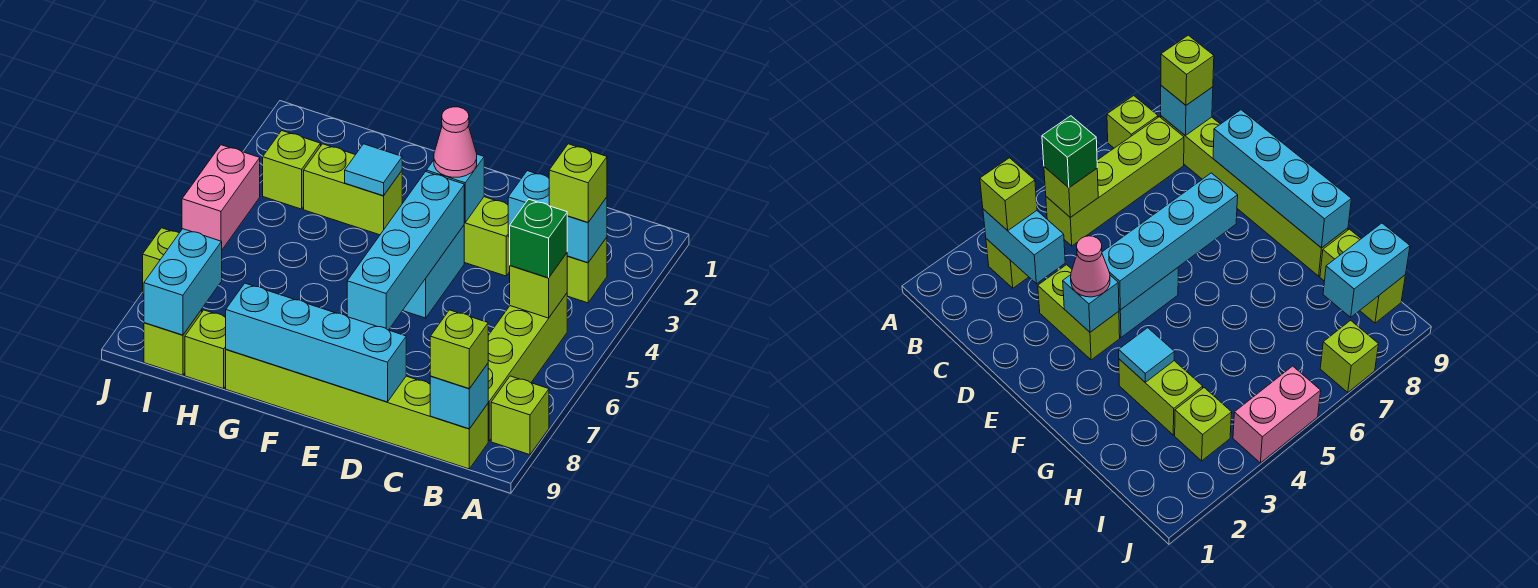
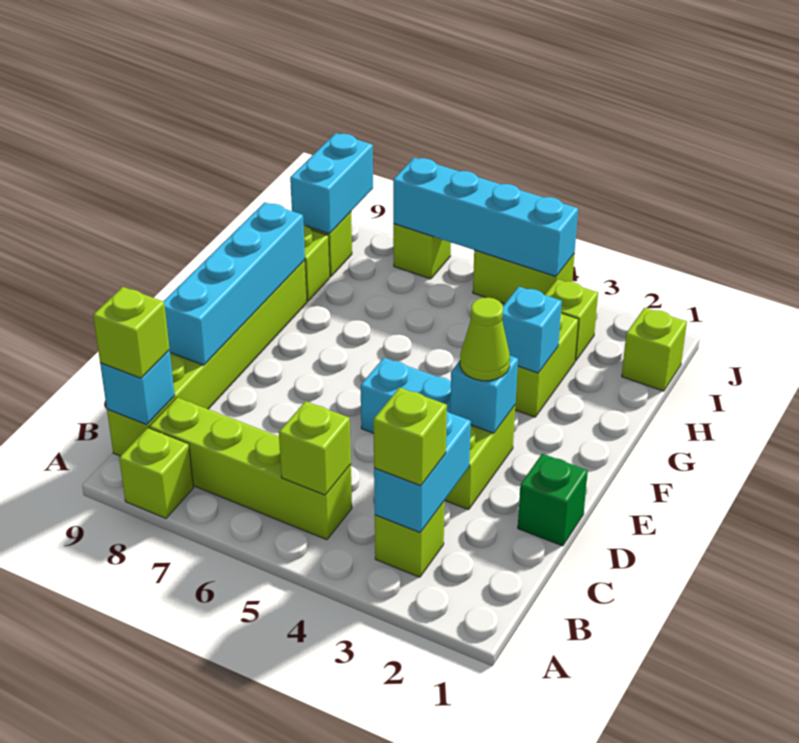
green 1x1 brick [510,199,567,278] -> green 1x1 brick moved to [518,454,588,546]
pink 1x1 cone [434,107,477,177] -> lime 1x1 cone [460,298,510,381]
cyan 1x4 brick [347,172,464,330] -> cyan 1x4 brick moved to [393,157,578,277]
cyan 1x1 tile [345,144,402,196] -> cyan 1x1 brick [502,287,562,373]
none -> lime 1x1 brick [622,308,687,391]
cyan 1x2 brick [144,229,222,335] -> cyan 1x2 brick turned to [290,133,373,234]
pink 1x2 brick [182,145,260,249] -> lime 1x2 brick [473,250,575,304]

